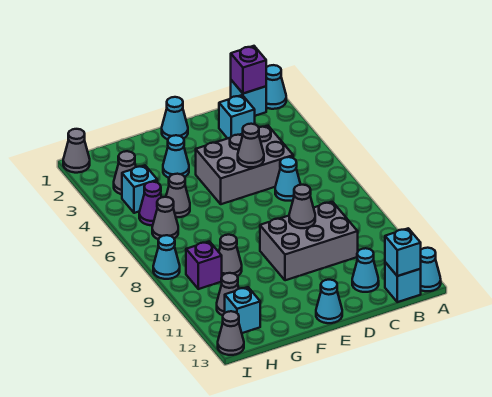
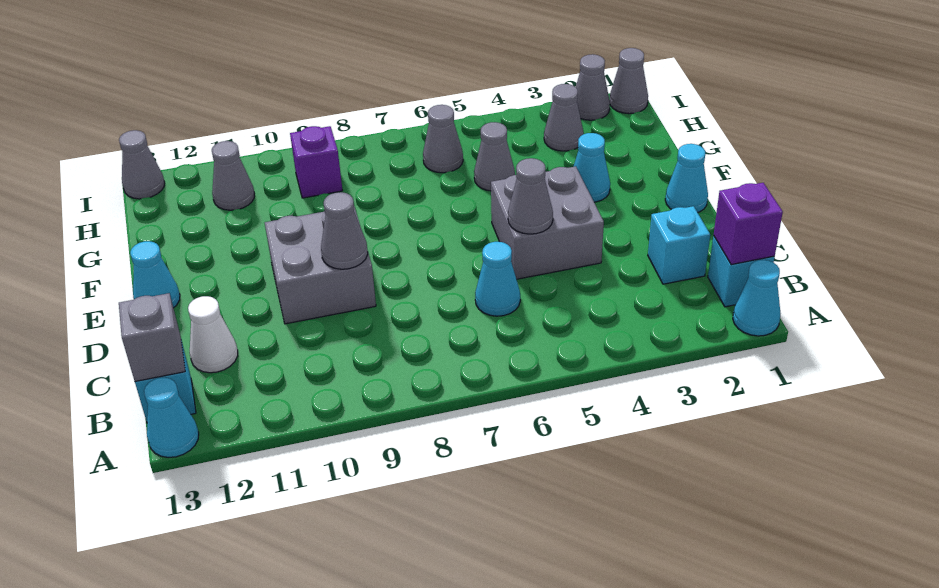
cyan 1x1 brick [385,228,421,276] -> grey 1x1 brick [119,293,185,381]
grey 2x3 brick [196,126,293,204] -> grey 2x2 brick [491,166,604,279]
grey 2x3 brick [260,202,358,280] -> grey 2x2 brick [265,207,376,324]
cyan 1x1 cone [352,248,379,292] -> white 1x1 cone [188,296,238,373]
grey 1x1 cone [219,235,242,276] -> grey 1x1 cone moved to [576,54,610,120]
cyan 1x1 brick [122,165,157,213] -> none
purple 1x1 cone [139,182,161,225] -> none
cyan 1x1 brick [225,287,260,333] -> none
cyan 1x1 cone [153,235,180,279] -> none

